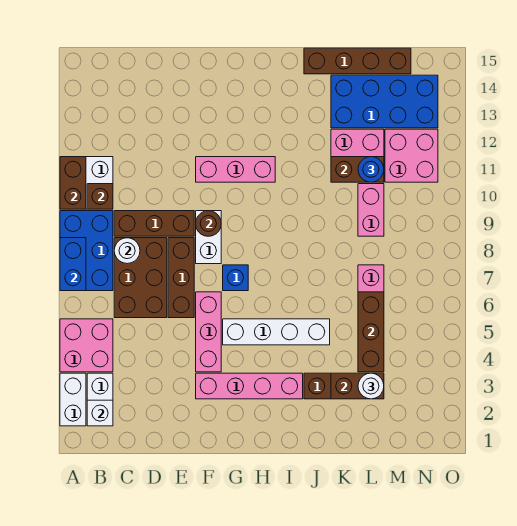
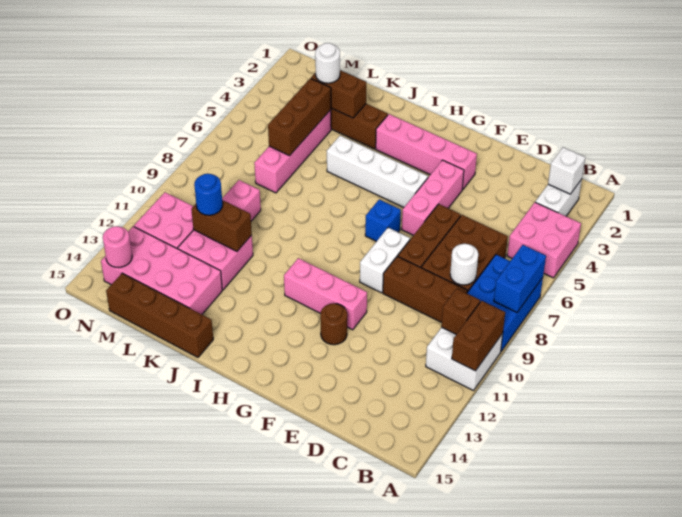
white 1x2 brick [60,373,86,426] -> none
brown 1x1 round brick [196,211,221,236] -> brown 1x1 round brick moved to [320,303,347,345]
blue 2x4 brick [331,75,438,128] -> pink 2x4 brick [101,227,222,314]
none -> pink 1x1 round brick [103,226,132,268]

